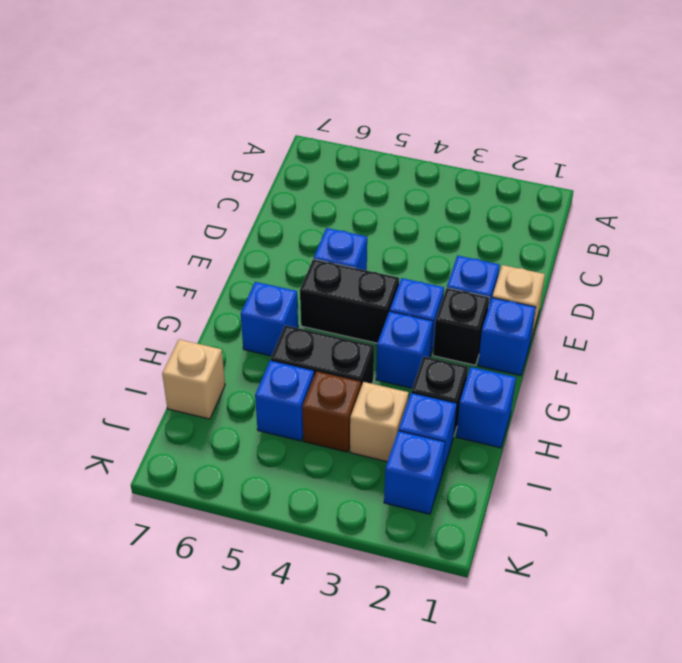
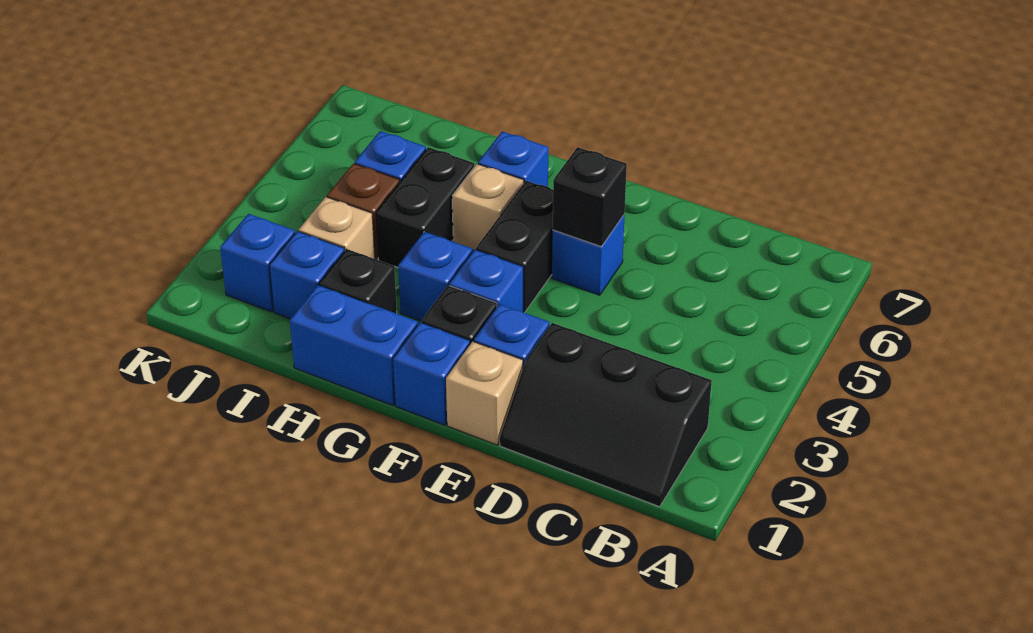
none -> black 2x3 slope [500,323,712,507]
none -> black 1x1 brick [553,147,627,247]
blue 1x1 brick [456,367,516,448] -> blue 1x2 brick [290,285,418,405]
tan 1x1 brick [162,339,225,419] -> tan 1x1 brick moved to [452,164,524,251]

